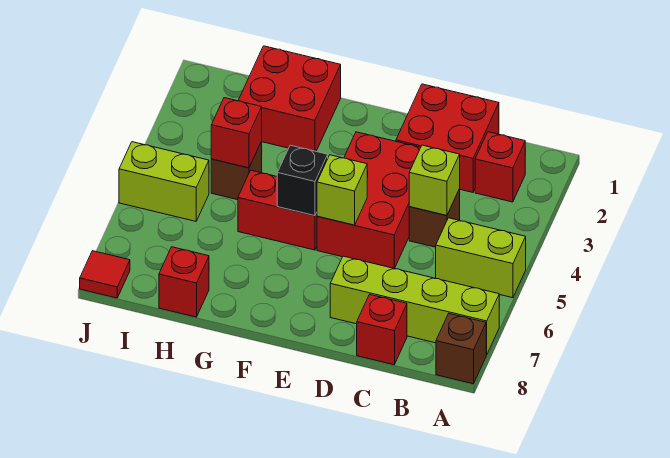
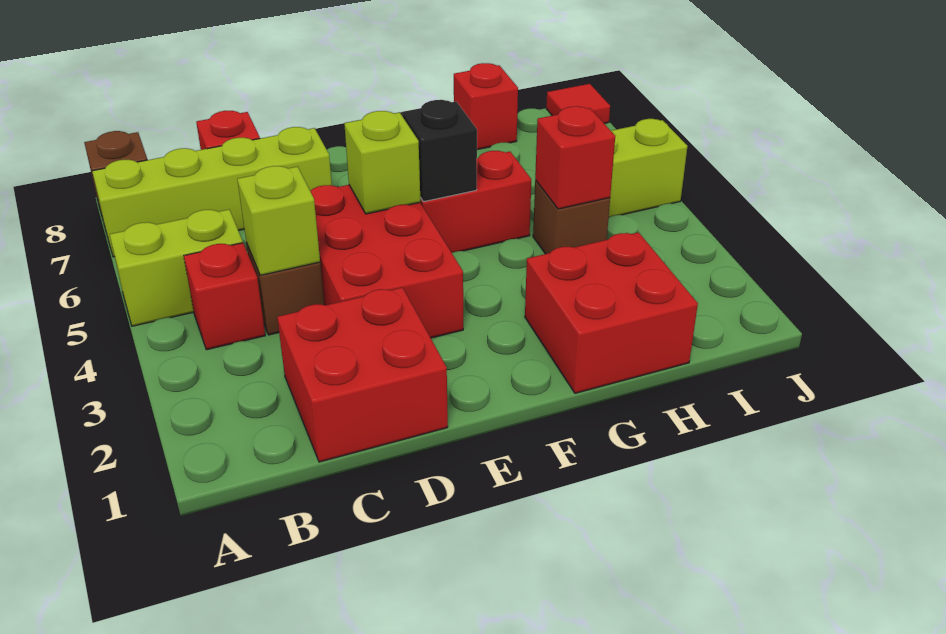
red 1x1 brick [475,132,525,202] -> red 1x1 brick moved to [184,243,265,350]

